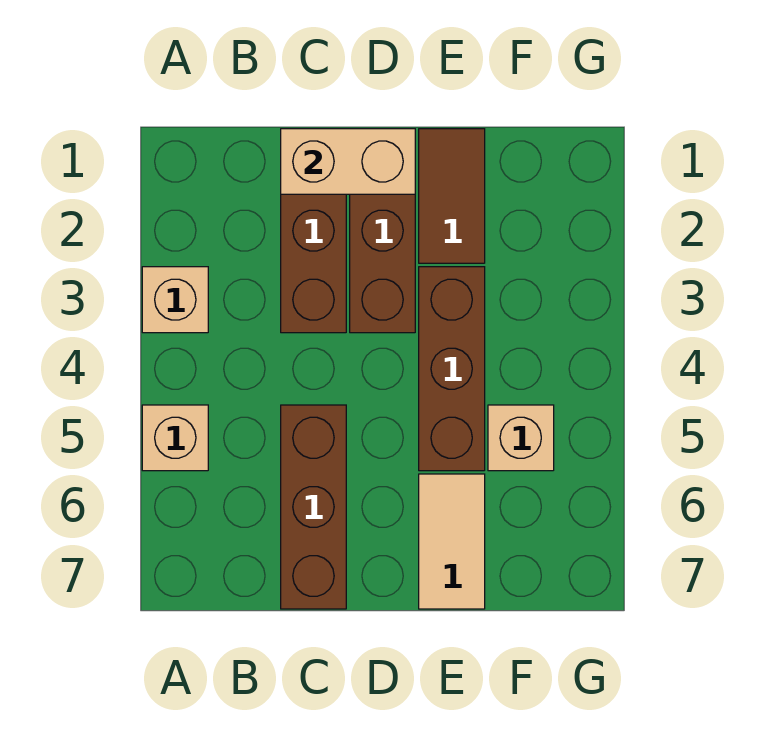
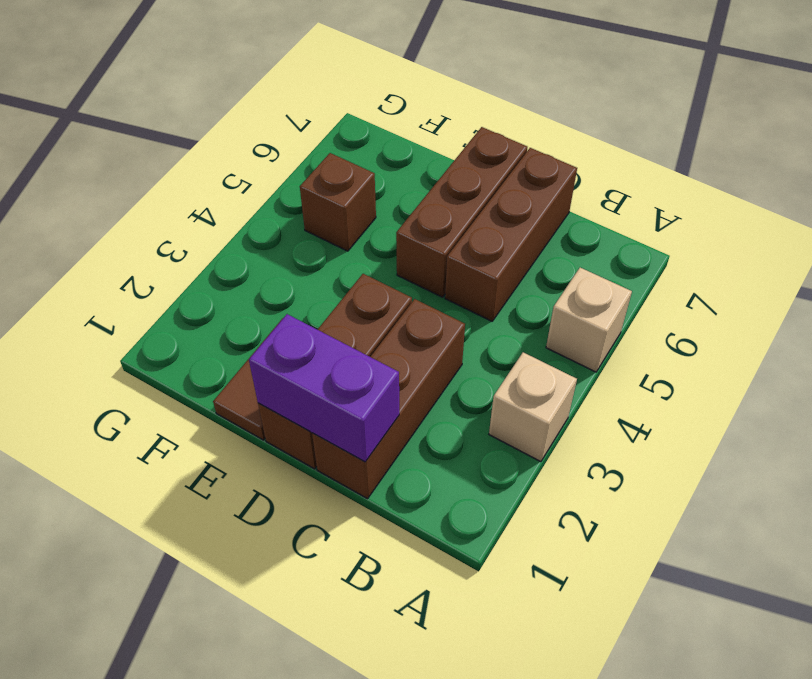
tan 1x2 brick [281,129,415,194] -> purple 1x2 brick [249,314,399,462]
brown 1x3 brick [419,267,485,471] -> brown 1x3 brick moved to [396,127,528,297]
tan 1x2 tile [419,474,485,609] -> none
tan 1x1 brick [488,405,554,471] -> brown 1x1 brick [300,153,376,251]

